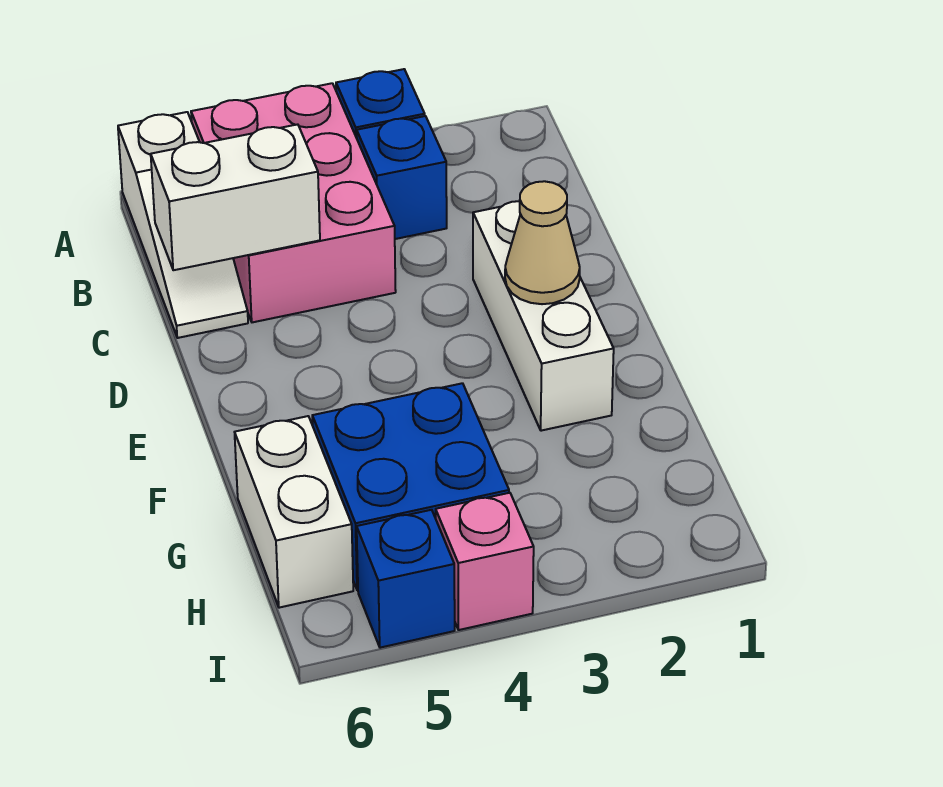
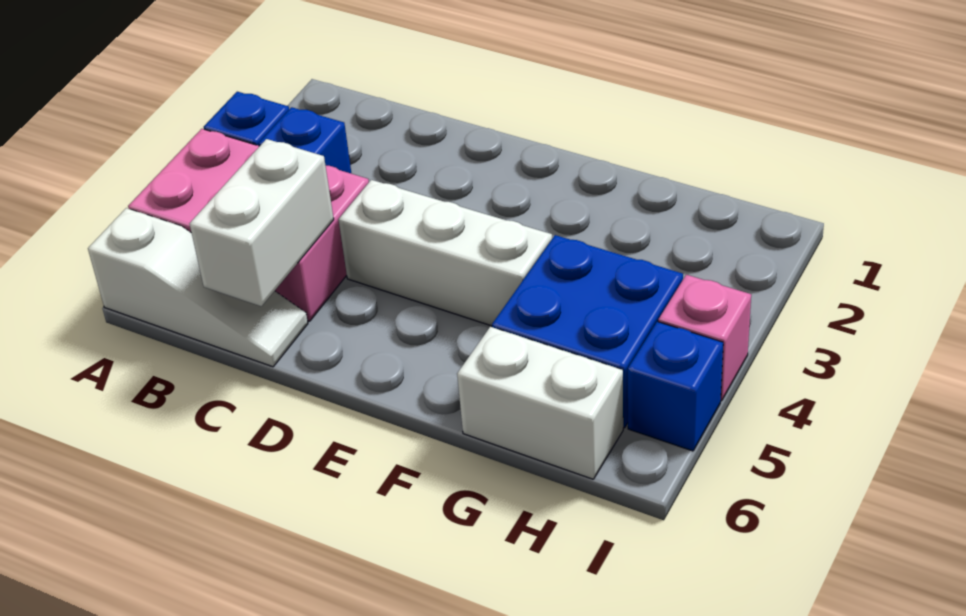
white 1x3 brick [473,201,614,431] -> white 1x3 brick moved to [338,180,552,326]
tan 1x1 cone [505,181,580,304] -> none

